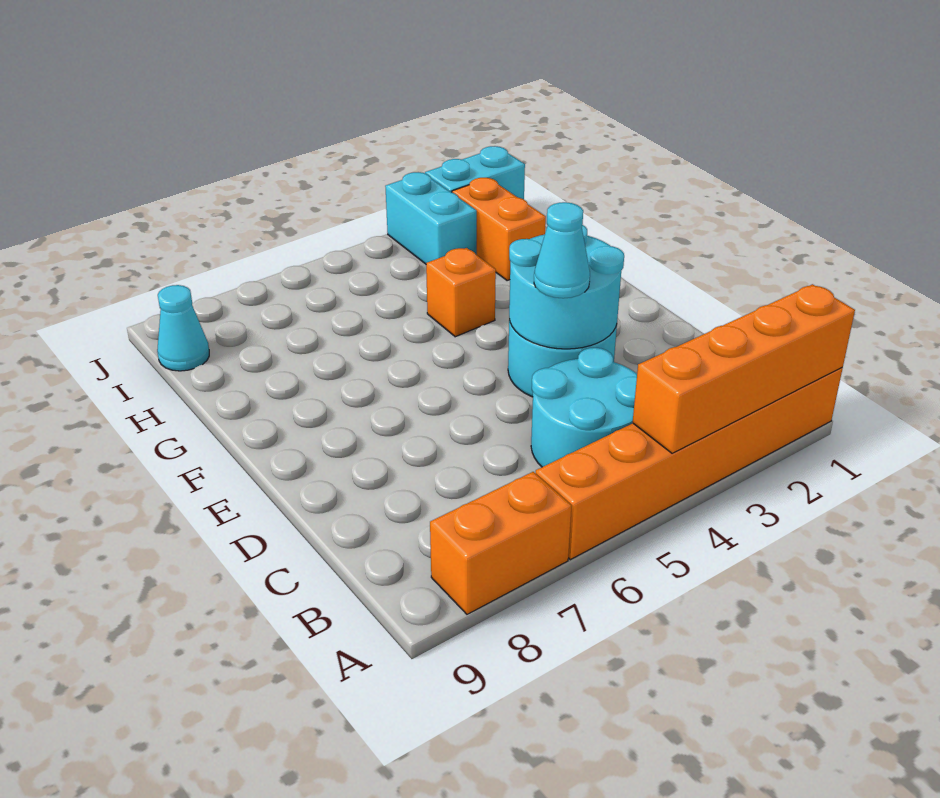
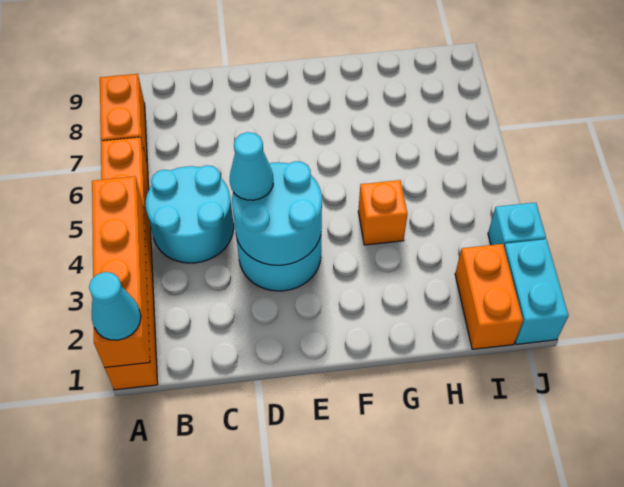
orange 1x2 brick [452,178,546,281] -> orange 1x2 brick turned to [455,244,523,349]
cyan 1x2 brick [385,172,477,264] -> cyan 1x1 brick [488,203,546,246]
cyan 1x1 cone [157,285,209,371] -> cyan 1x1 cone moved to [89,272,141,340]

